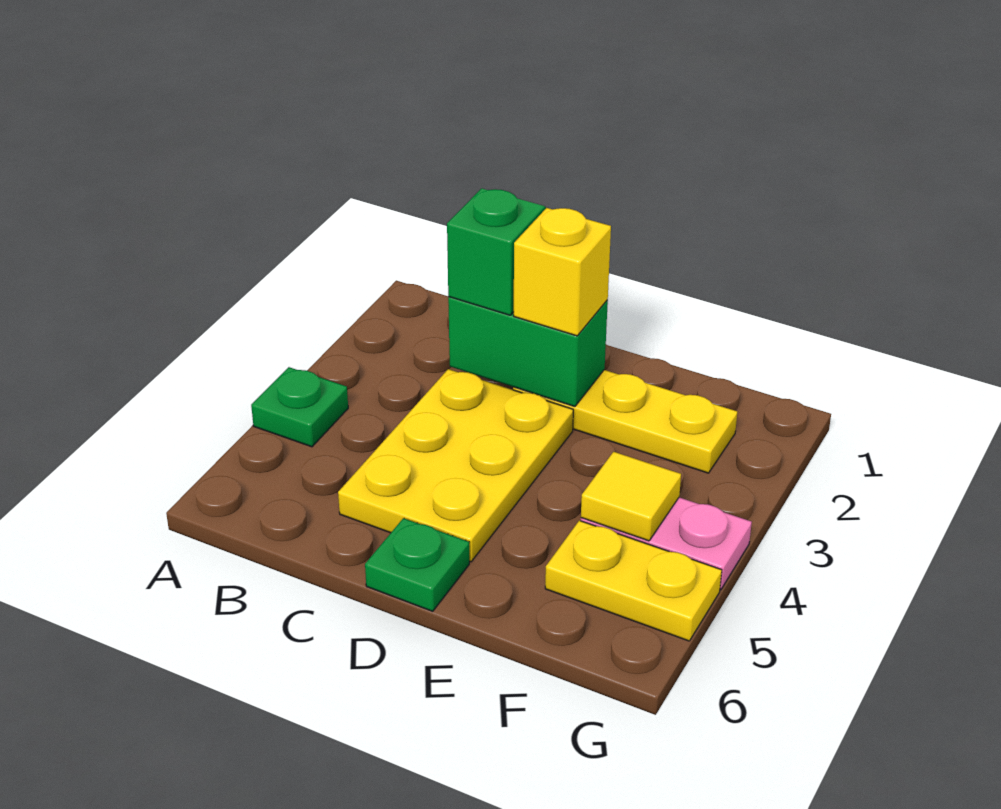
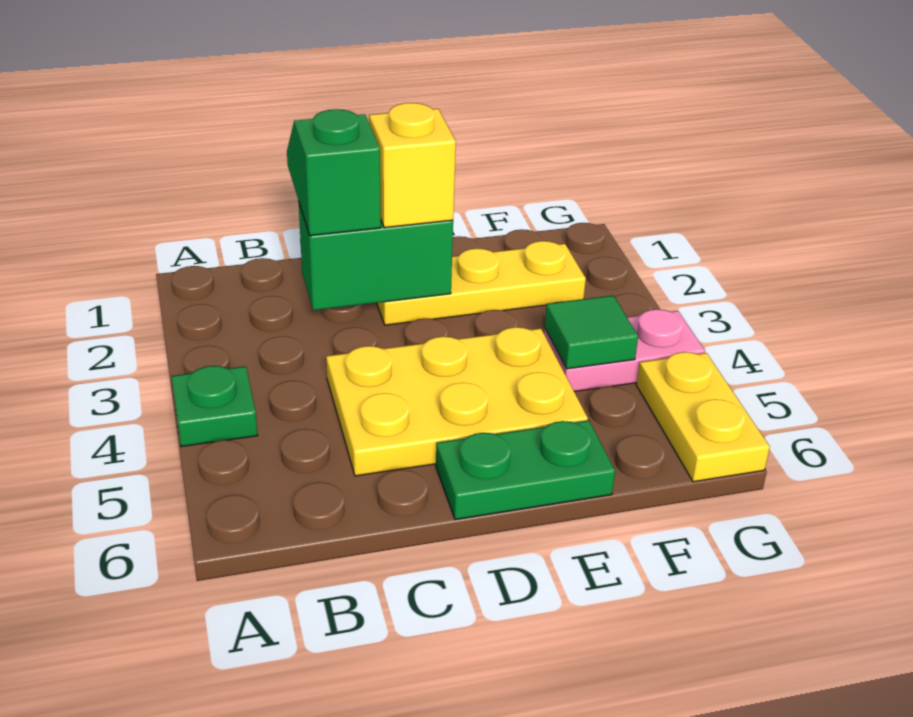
yellow 2x3 plate [338,369,573,562] -> yellow 2x3 plate turned to [326,327,588,476]
green 1x1 plate [365,518,469,611] -> green 1x2 plate [436,421,615,520]
yellow 1x1 tile [581,452,681,541] -> green 1x1 tile [545,296,638,369]
yellow 1x2 plate [545,521,722,641] -> yellow 1x2 plate turned to [636,352,770,482]

